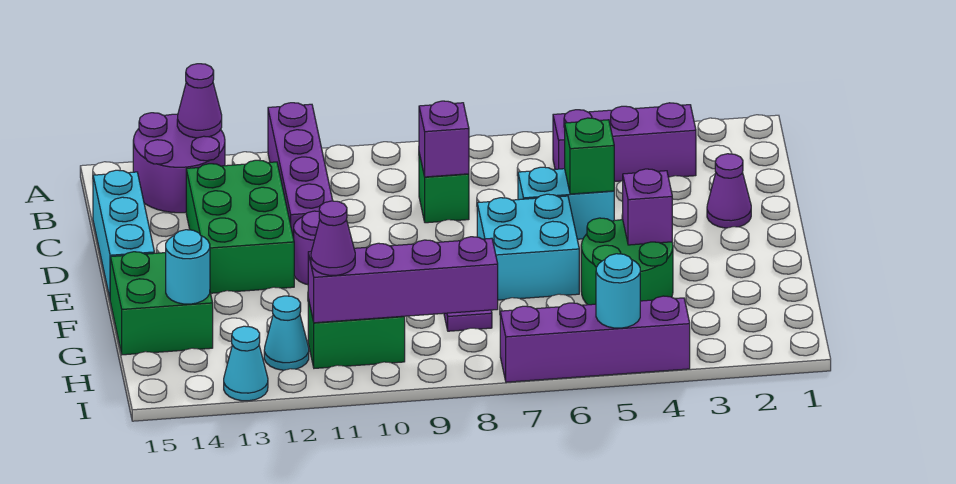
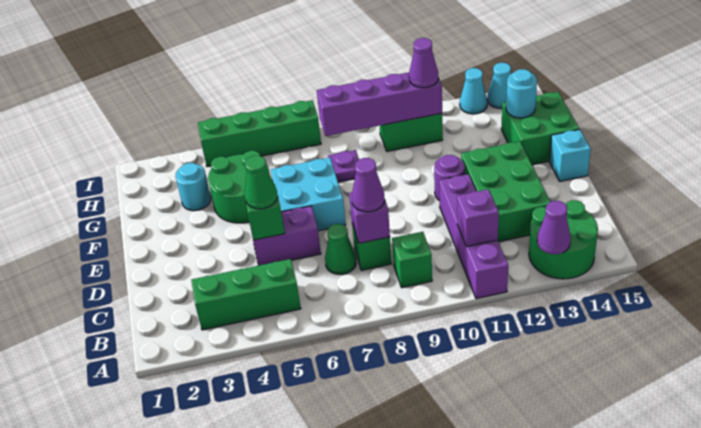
purple 2x2 round brick [133,113,225,213] -> green 2x2 round brick [529,200,598,279]
purple 1x3 brick [553,103,696,182] -> green 1x3 brick [191,259,301,330]
none -> green 1x1 brick [392,232,432,288]
none -> green 1x1 cone [325,224,356,274]
cyan 1x3 brick [93,170,154,297] -> cyan 1x1 brick [549,129,591,181]
purple 1x1 cone [707,154,751,228] -> purple 1x1 cone moved to [352,158,385,212]
cyan 1x2 brick [518,167,614,239] -> purple 1x2 brick [251,206,321,266]
none -> green 1x1 cone [244,156,278,209]
purple 1x1 brick [623,169,672,245] -> purple 1x1 brick moved to [457,189,499,247]
cyan 1x1 cone [264,296,309,370] -> cyan 1x1 cone moved to [487,63,511,109]
purple 1x4 brick [500,296,690,382] -> green 1x4 brick [198,100,321,167]
cyan 1x1 round brick [596,254,640,328] -> cyan 1x1 round brick moved to [175,163,211,211]

